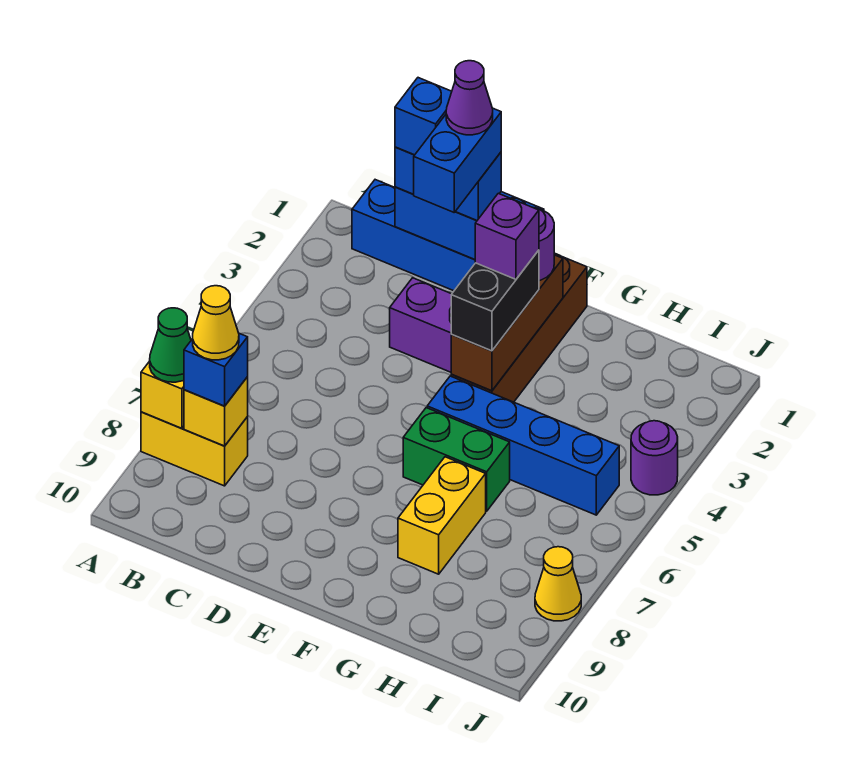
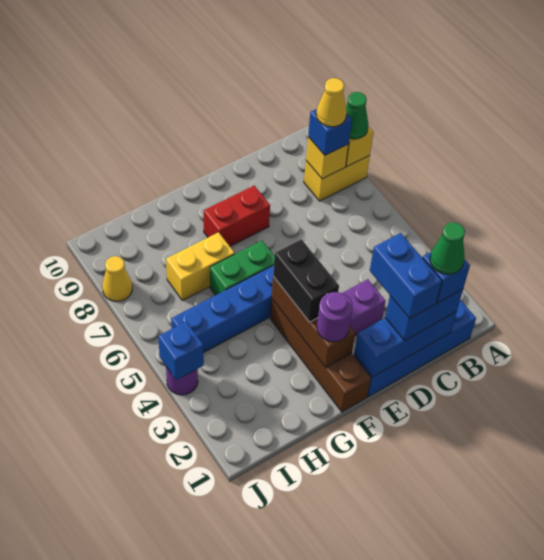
none -> green 1x1 cone [430,222,465,274]
purple 1x1 cone [446,61,493,135] -> none
none -> red 1x2 brick [204,186,270,246]
purple 1x1 brick [475,193,539,279] -> none
yellow 1x2 brick [398,457,486,574] -> yellow 1x2 brick turned to [166,232,235,301]
none -> blue 1x1 brick [158,322,204,380]

